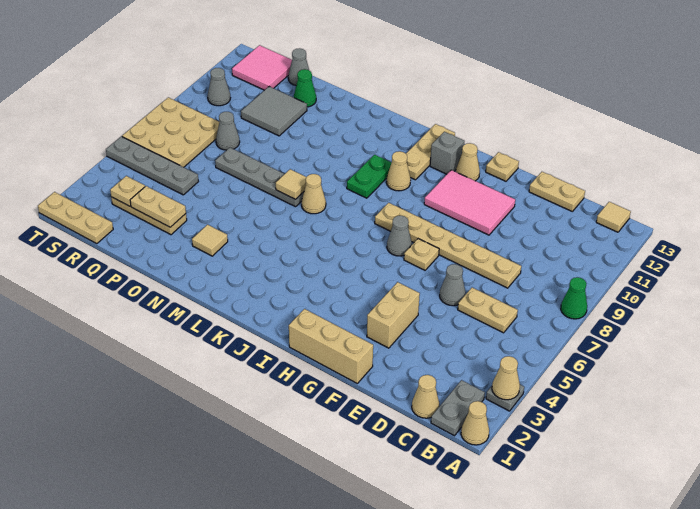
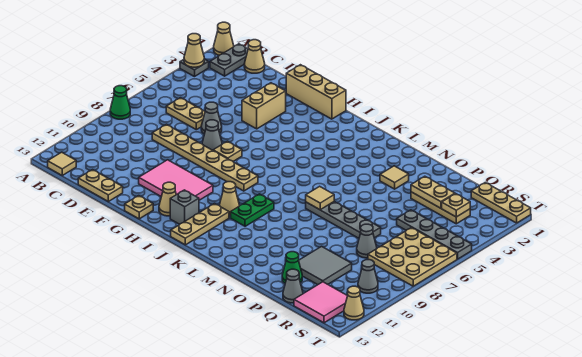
grey 1x1 cone [387,215,412,256] -> grey 1x1 cone moved to [202,120,222,150]
tan 1x1 cone [301,174,326,214] -> tan 1x1 cone moved to [344,286,364,320]

